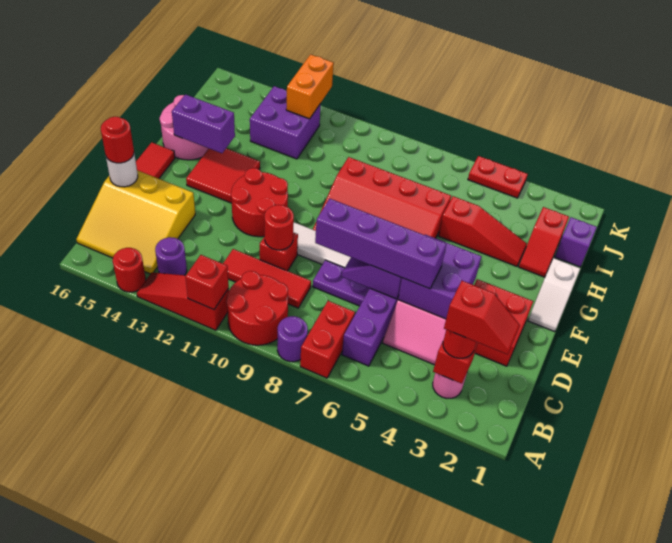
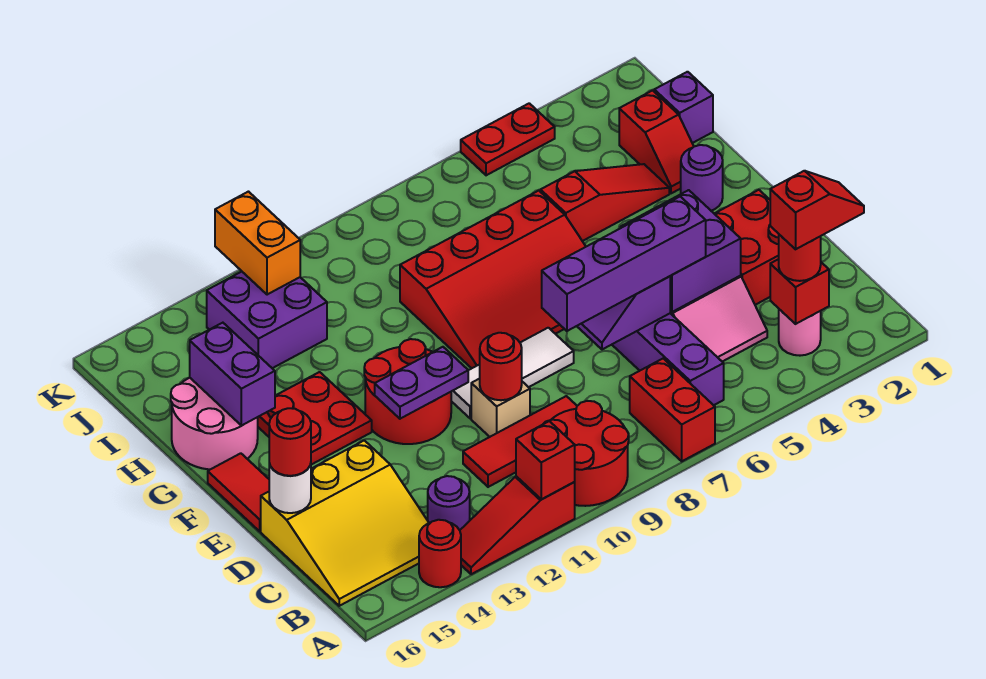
purple 1x1 round brick [277,316,308,362] -> purple 1x1 round brick moved to [681,145,723,211]
purple 1x2 plate [313,260,370,306] -> purple 1x2 plate moved to [375,347,468,419]
red 1x1 brick [260,232,298,271] -> tan 1x1 brick [471,379,530,437]
white 1x2 slope [528,258,580,332] -> none
red 2x2 tile [186,148,260,203] -> red 2x2 plate [258,372,372,465]
purple 1x2 brick [172,94,235,153] -> purple 1x2 brick turned to [190,323,275,426]

